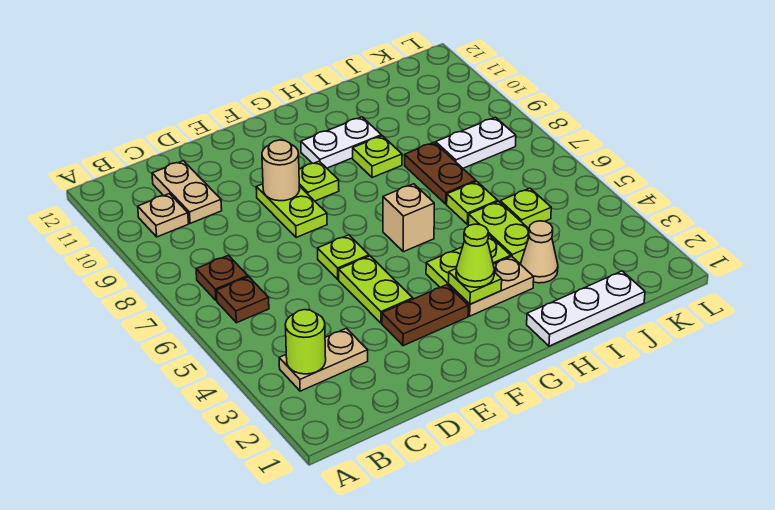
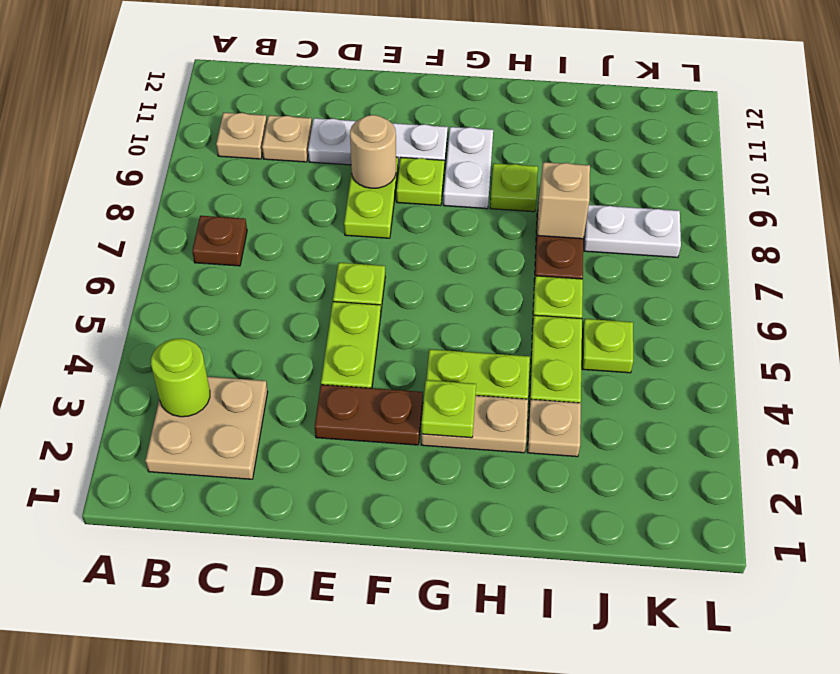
tan 1x2 plate [279,328,368,391] -> tan 2x2 plate [145,377,268,479]
brown 1x1 plate [216,277,269,323] -> none
tan 1x2 plate [152,161,222,223] -> tan 1x1 plate [262,115,312,162]
lime 1x1 cone [456,224,494,287] -> none
tan 1x1 brick [383,184,434,252] -> tan 1x1 brick moved to [537,162,590,239]
white 1x2 plate [301,117,381,168] -> white 1x2 plate turned to [443,127,493,209]
white 1x3 plate [527,271,645,346] -> white 1x3 plate moved to [308,118,448,168]
tan 1x1 cone [521,221,558,283] -> tan 1x1 plate [527,399,581,457]

